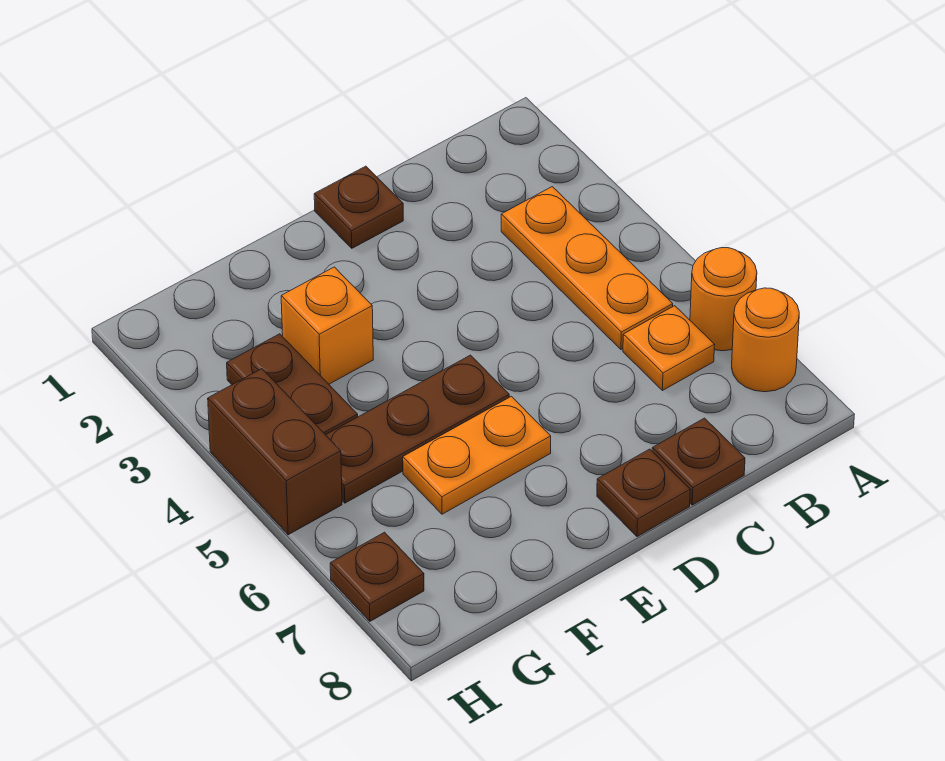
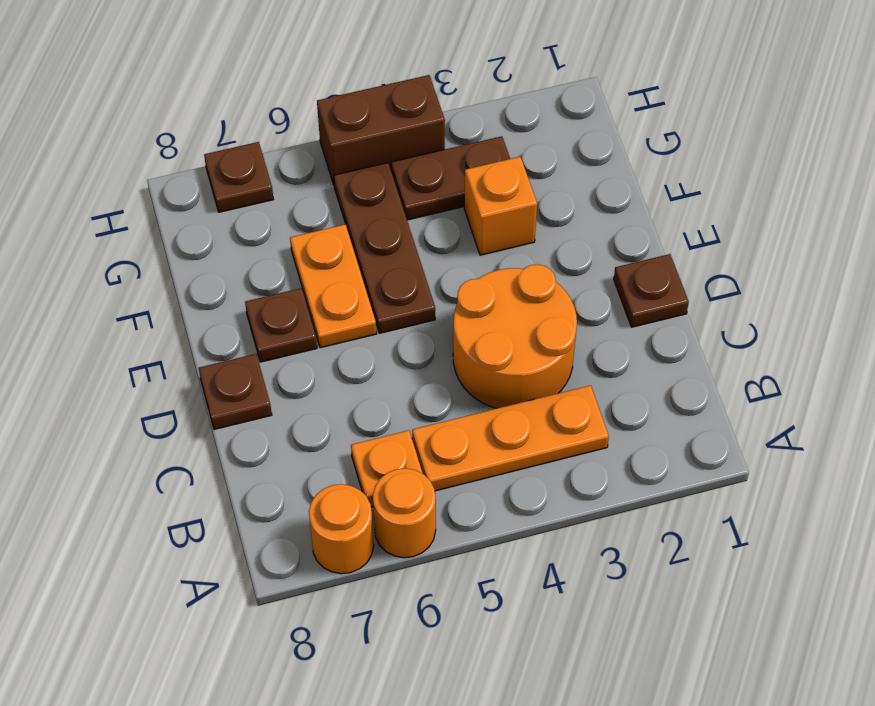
none -> orange 2x2 round brick [453,264,577,408]
brown 1x1 plate [652,418,745,505] -> brown 1x1 plate moved to [245,288,317,362]

